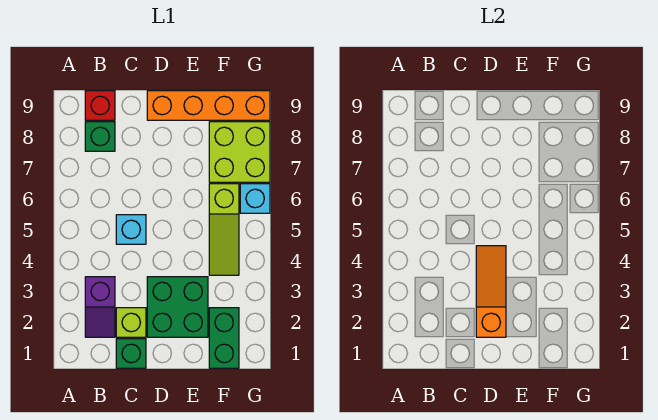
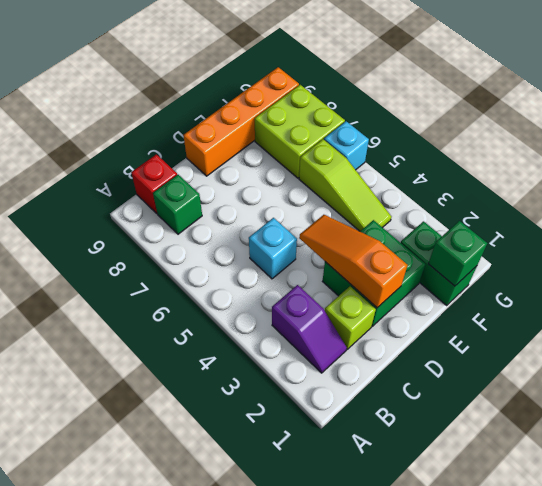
green 1x1 brick [116,339,146,368] -> green 1x1 brick moved to [428,221,487,286]

